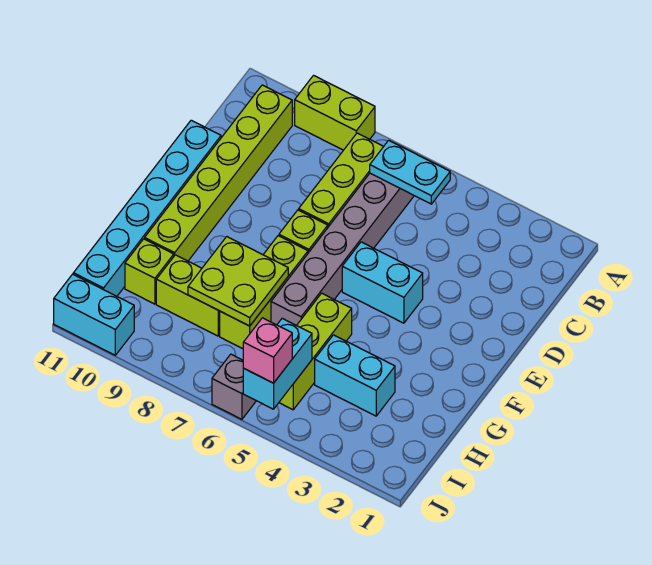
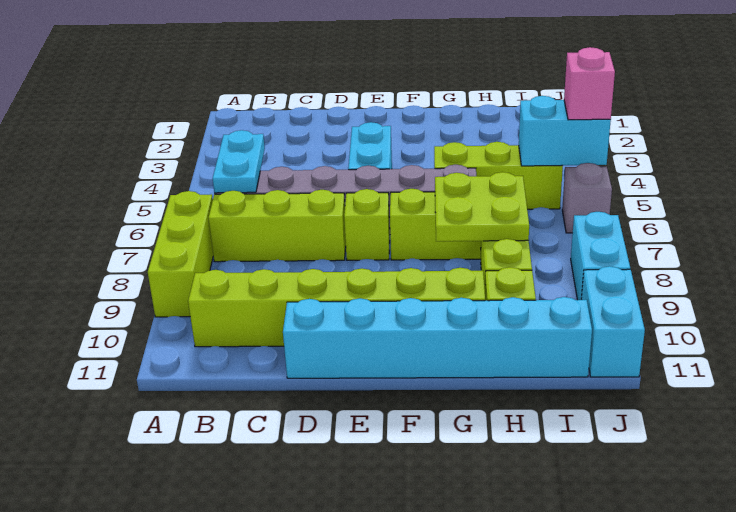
lime 1x2 brick [295,75,375,150] -> lime 1x3 brick [148,191,213,317]
cyan 1x2 brick [315,335,395,416] -> cyan 1x2 brick moved to [571,212,630,300]

